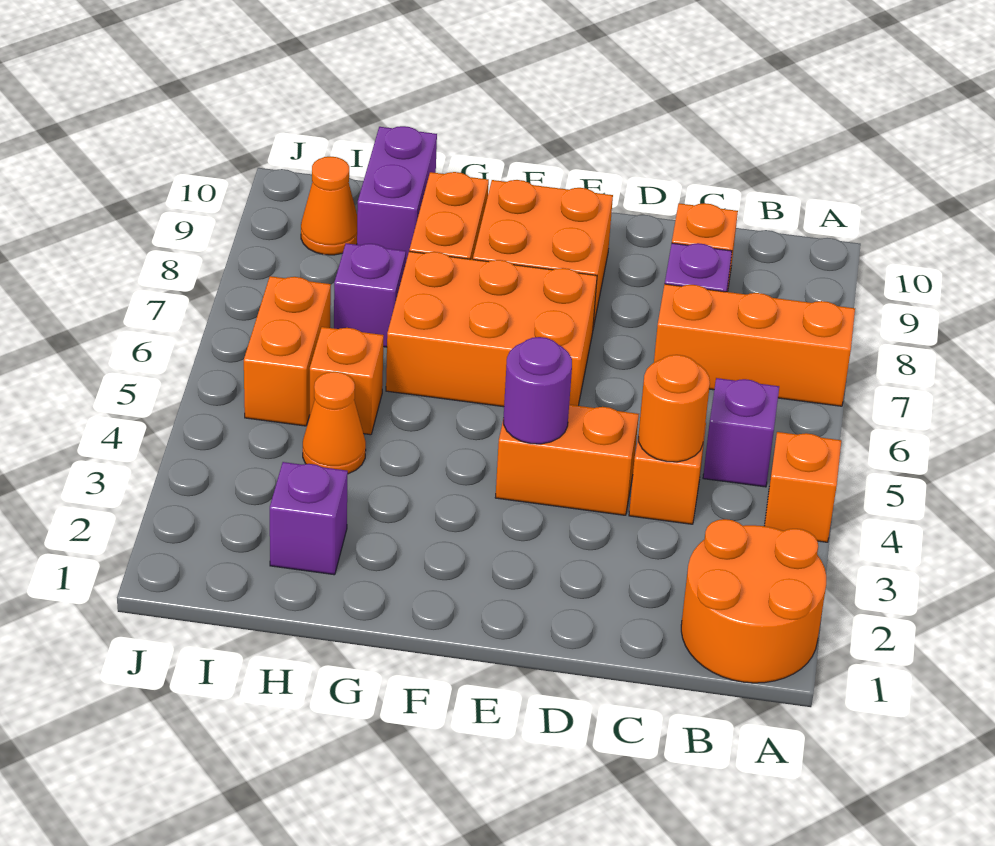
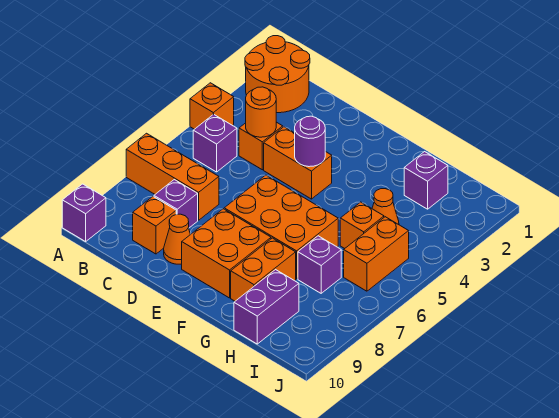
none -> purple 1x1 brick [62,184,106,242]
orange 1x1 cone [301,156,357,255] -> orange 1x1 cone moved to [164,214,190,264]

